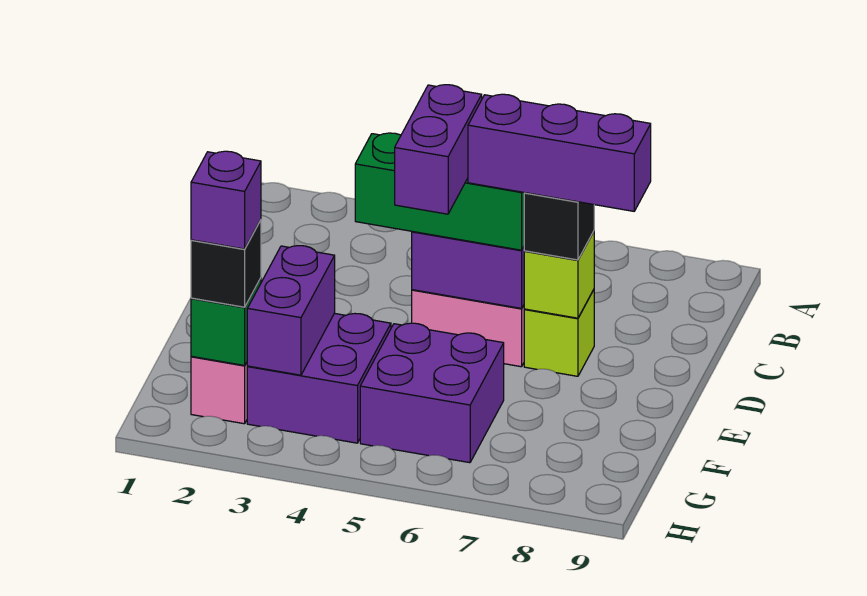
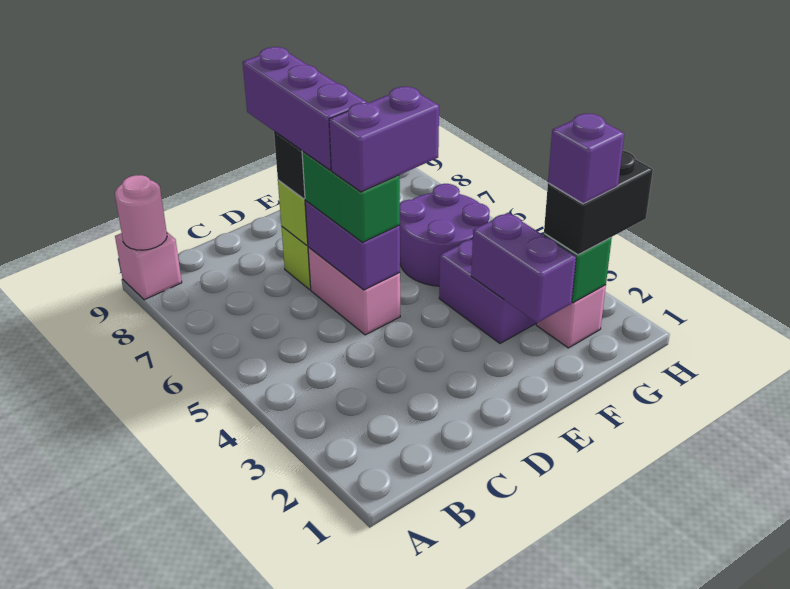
none -> pink 1x1 brick [115,232,182,300]
none -> pink 1x1 round brick [115,175,167,250]
green 1x3 brick [355,133,524,250] -> green 1x2 brick [302,151,400,242]
purple 1x2 brick [247,246,335,375] -> purple 1x2 brick turned to [471,213,576,323]
purple 2x2 brick [360,323,504,463] -> purple 2x2 round brick [399,184,490,286]
black 1x1 brick [191,220,261,307] -> black 1x2 brick [544,151,653,255]

